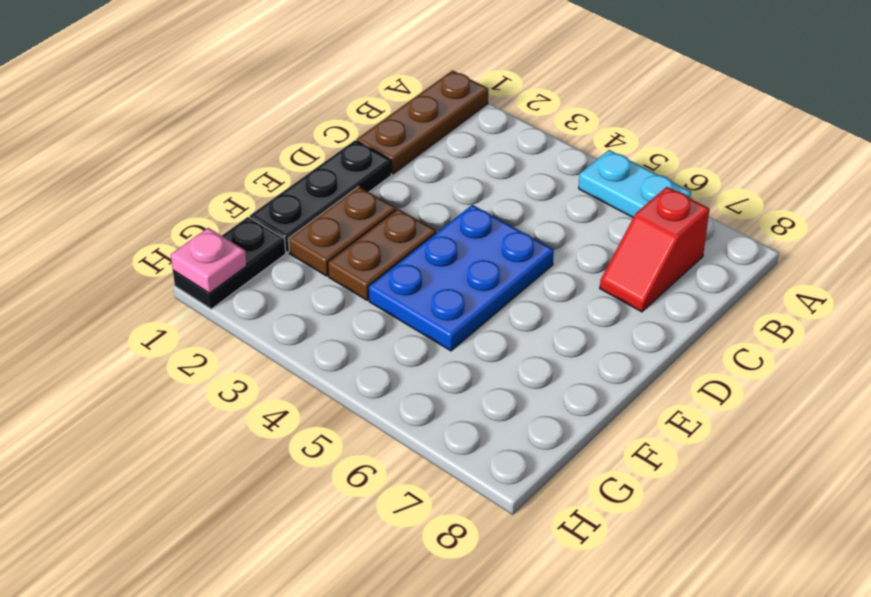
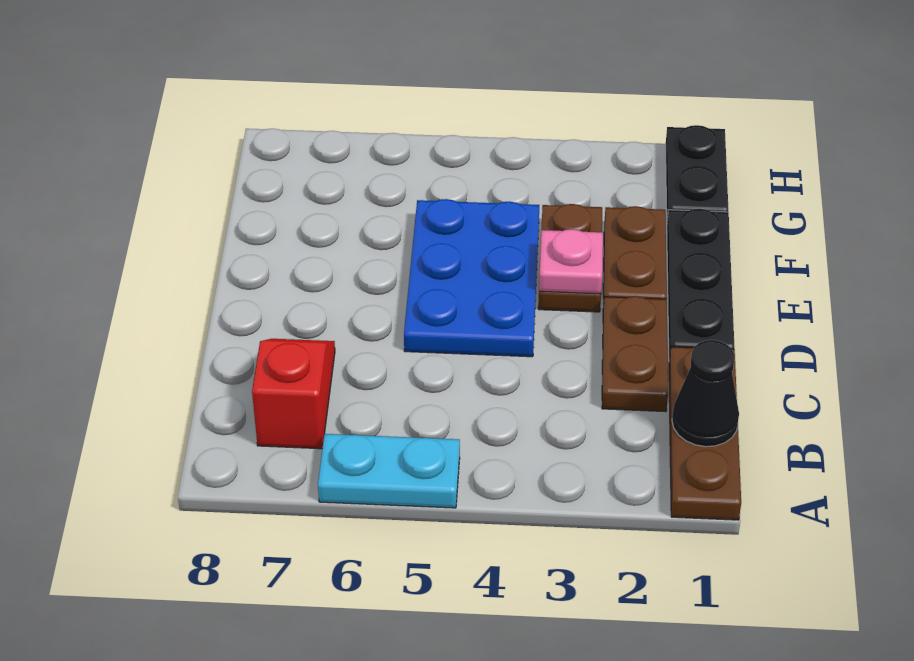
none -> black 1x1 cone [672,340,739,447]
none -> brown 1x2 plate [602,296,668,412]
pink 1x1 plate [171,228,247,293] -> pink 1x1 plate moved to [539,229,603,294]

